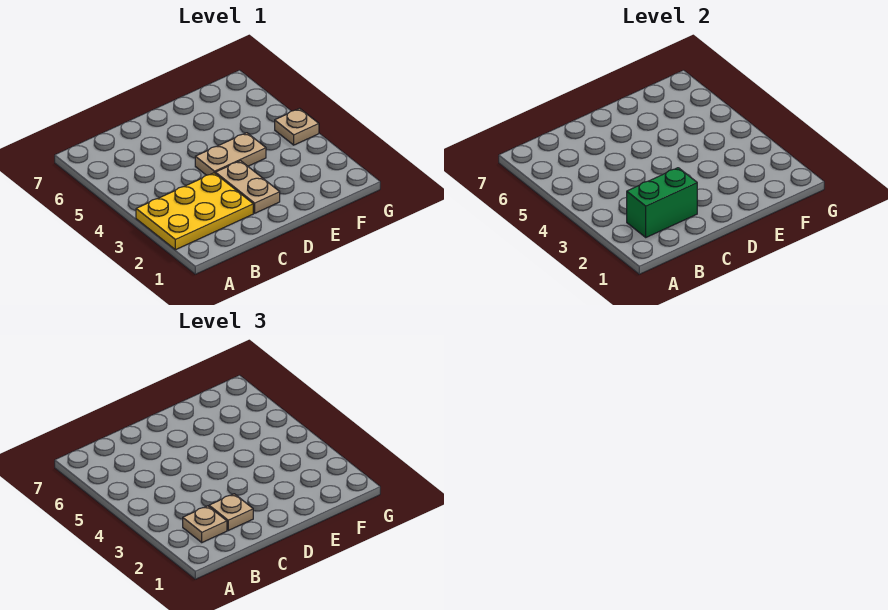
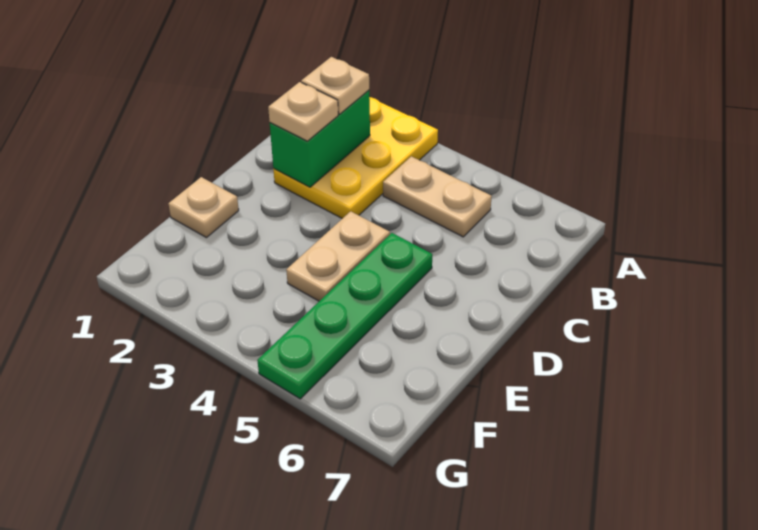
tan 1x2 plate [215,161,280,213] -> tan 1x2 plate moved to [383,156,492,237]
none -> green 1x4 plate [257,233,432,399]
tan 1x1 plate [275,108,319,145] -> tan 1x1 plate moved to [168,177,239,238]

